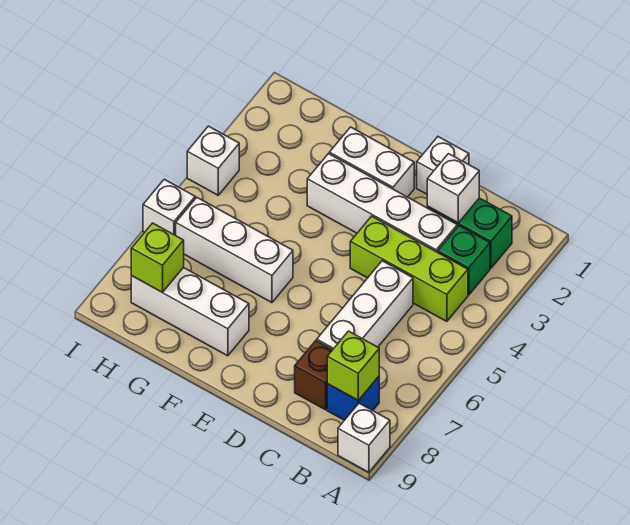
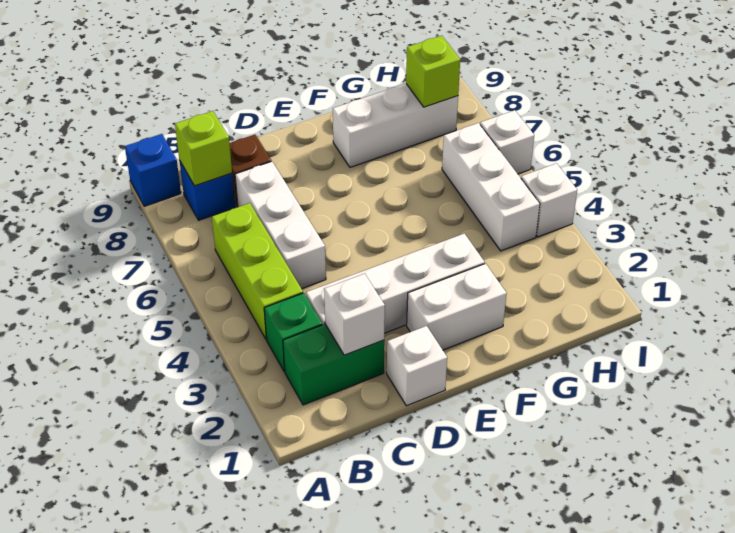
white 1x1 brick [338,403,390,472] -> blue 1x1 brick [125,134,181,206]
lime 1x3 brick [350,216,468,322] -> lime 1x3 brick turned to [212,203,303,339]
white 1x3 brick [176,198,293,303] -> white 1x3 brick turned to [442,123,540,251]

